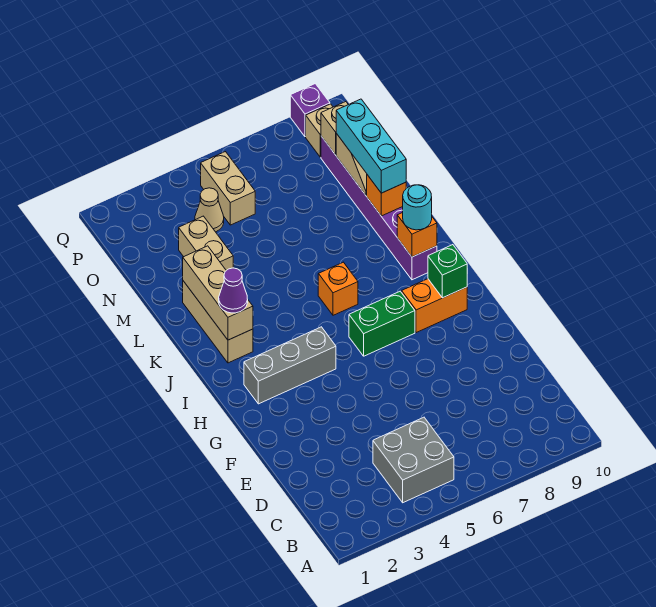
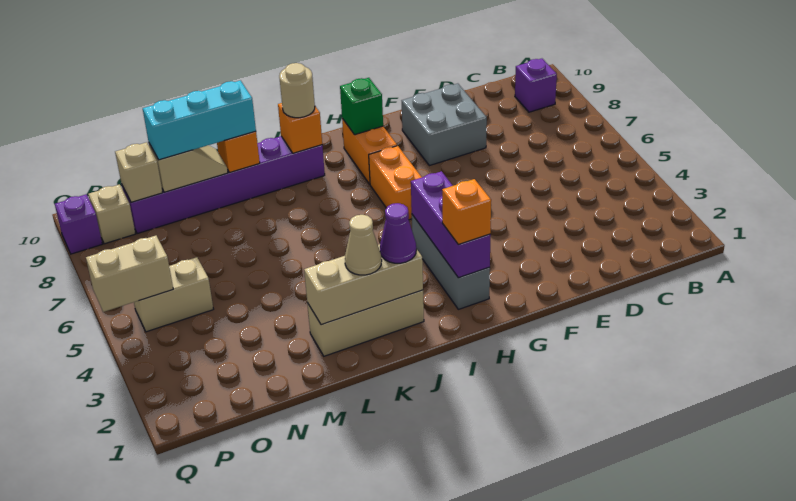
grey 2x2 brick [373,417,454,503] -> grey 2x2 brick moved to [402,84,487,166]
none -> purple 1x1 brick [515,59,557,112]
none -> purple 1x3 brick [411,171,491,278]
green 1x2 brick [349,291,415,356] -> orange 1x2 brick [369,146,422,220]
orange 1x1 brick [318,262,358,315] -> orange 1x1 brick moved to [442,179,491,244]
cyan 1x1 round brick [403,185,432,230] -> tan 1x1 round brick [279,63,315,118]
tan 1x2 brick [179,216,233,271] -> tan 1x2 brick moved to [86,236,173,312]
tan 1x1 cone [195,188,224,232] -> tan 1x1 cone moved to [345,215,382,275]

